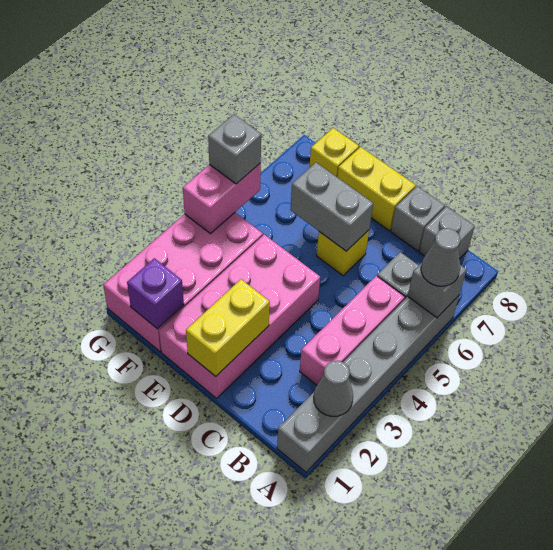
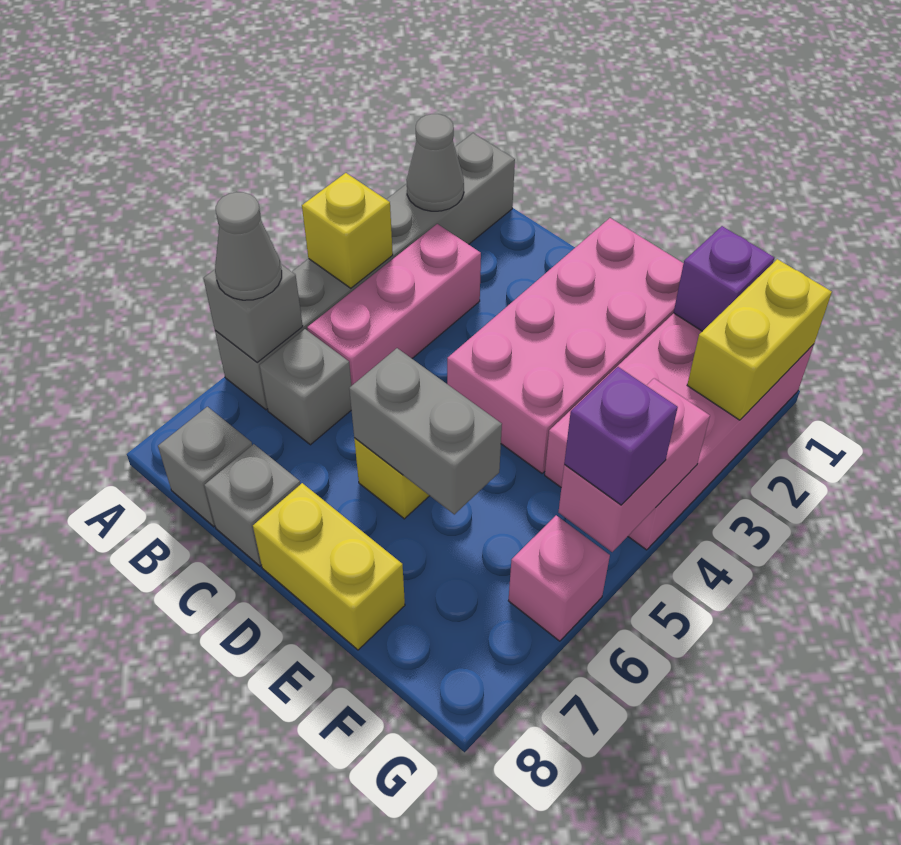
yellow 1x2 brick [186,279,270,376] -> yellow 1x2 brick moved to [687,259,832,420]
yellow 1x1 brick [309,128,359,177] -> yellow 1x1 brick moved to [302,173,393,288]
grey 1x1 brick [208,114,261,184] -> purple 1x1 brick [564,367,678,505]
none -> pink 1x1 brick [508,515,610,641]

